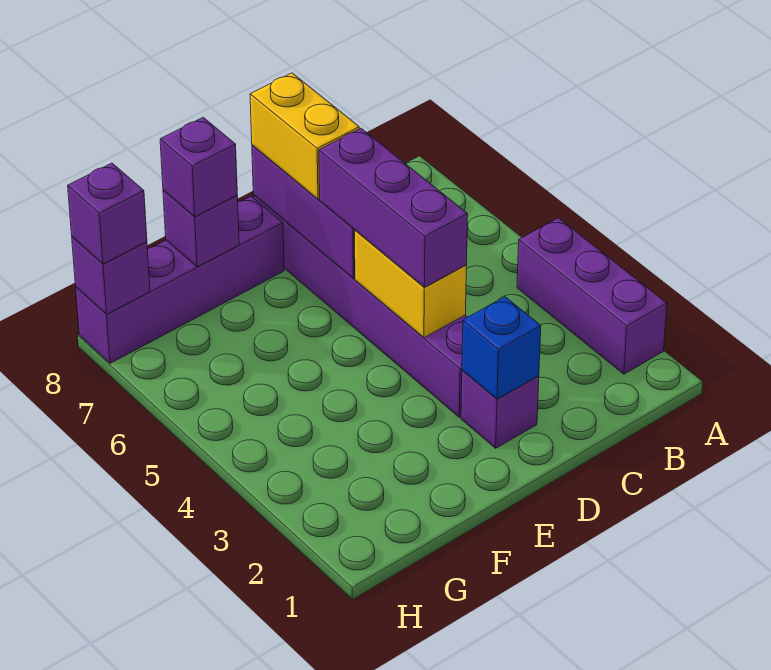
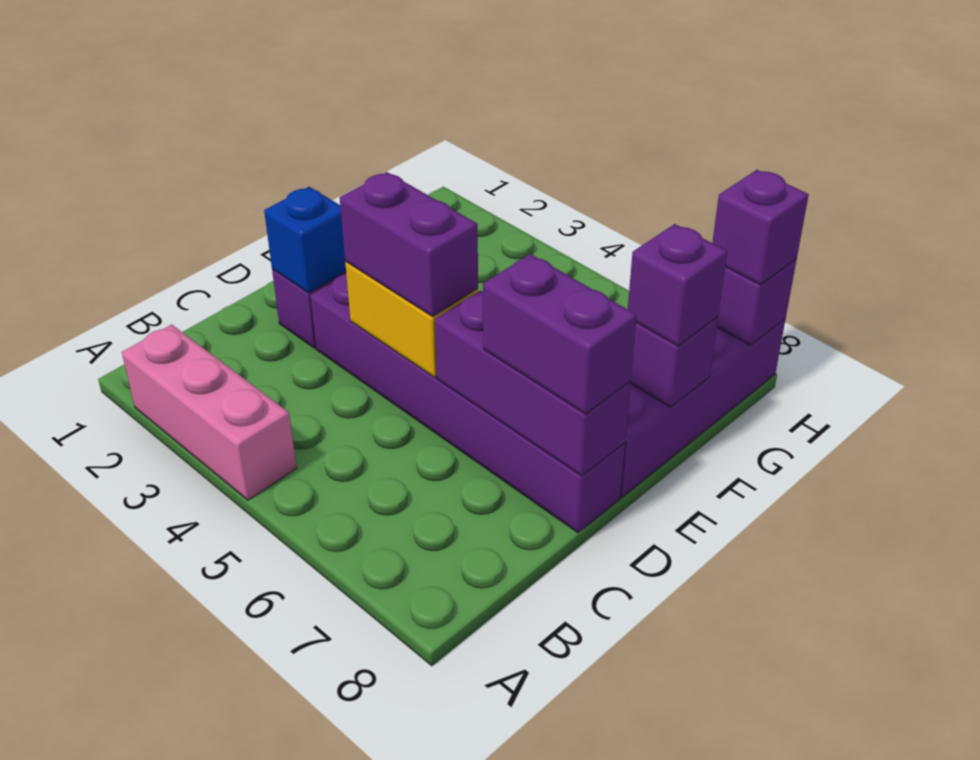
purple 1x3 brick [517,218,667,374] -> pink 1x3 brick [122,324,297,500]
purple 1x3 brick [319,128,468,287] -> purple 1x2 brick [340,172,478,317]
yellow 1x2 brick [250,73,359,199] -> purple 1x2 brick [483,254,637,414]

